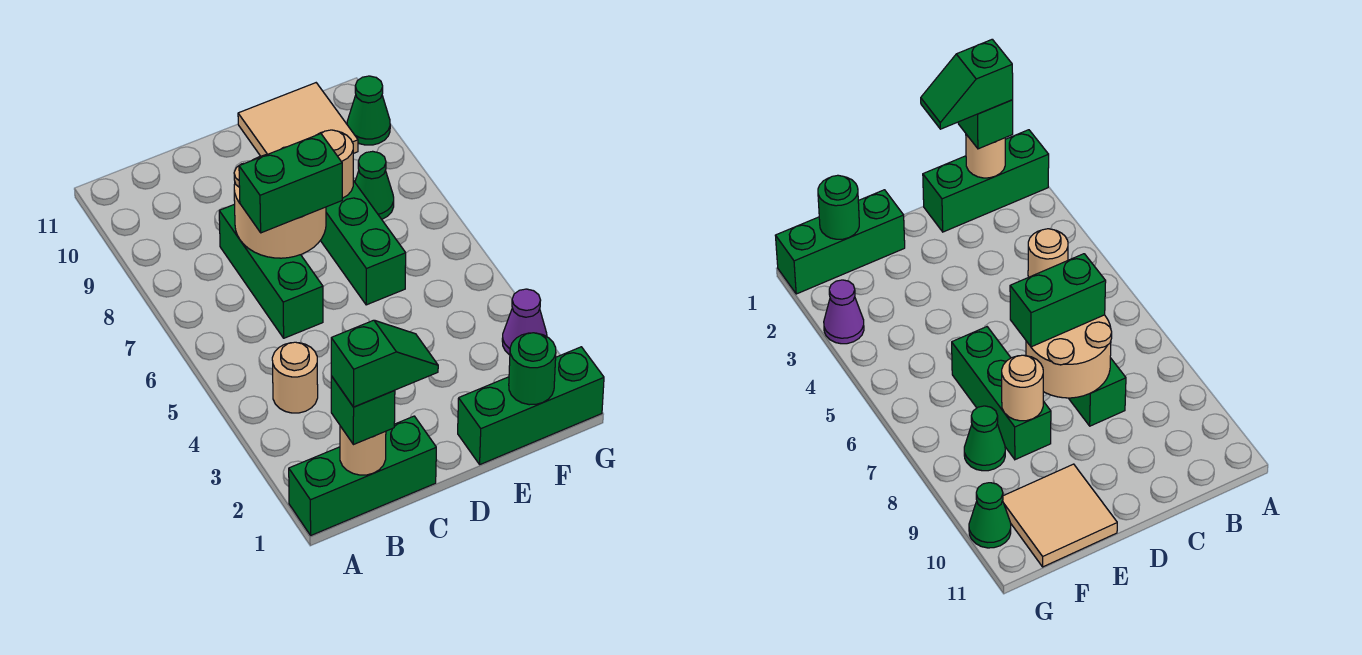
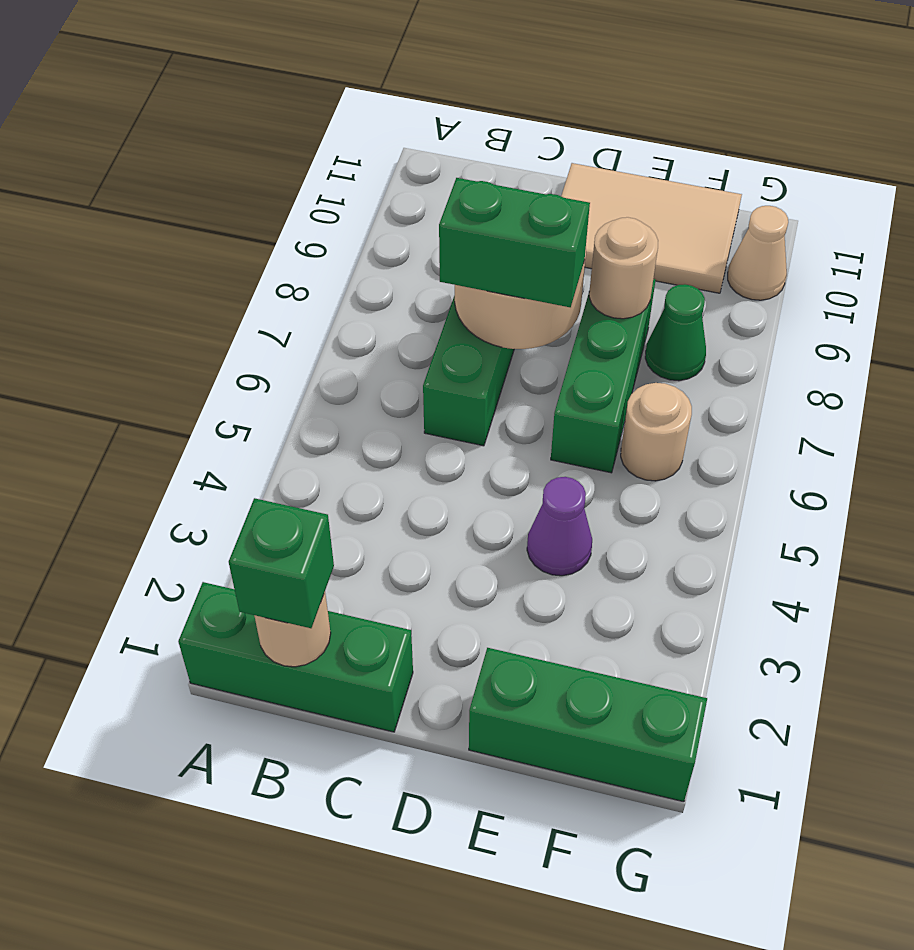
green 1x2 slope [331,320,438,407] -> none
tan 1x1 round brick [272,342,318,413] -> tan 1x1 round brick moved to [621,383,692,481]
tan 2x2 tile [238,83,358,156] -> tan 2x3 tile [561,163,742,293]
green 1x1 round brick [509,333,556,405] -> none
purple 1x1 cone [502,289,547,355] -> purple 1x1 cone moved to [527,477,592,576]
green 1x1 cone [347,76,390,145] -> tan 1x1 cone [728,206,788,300]

